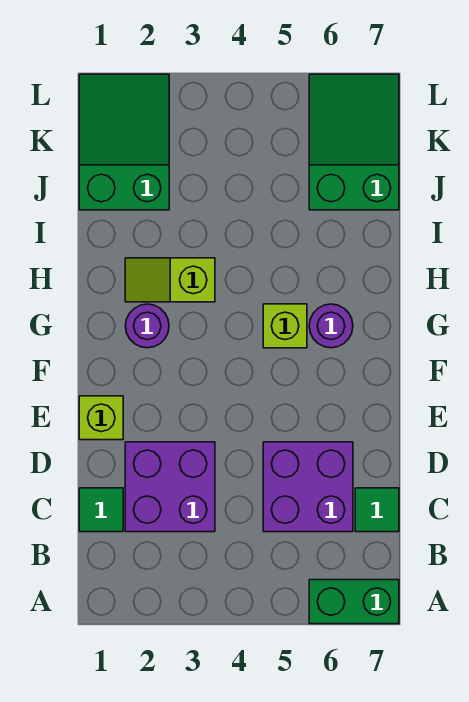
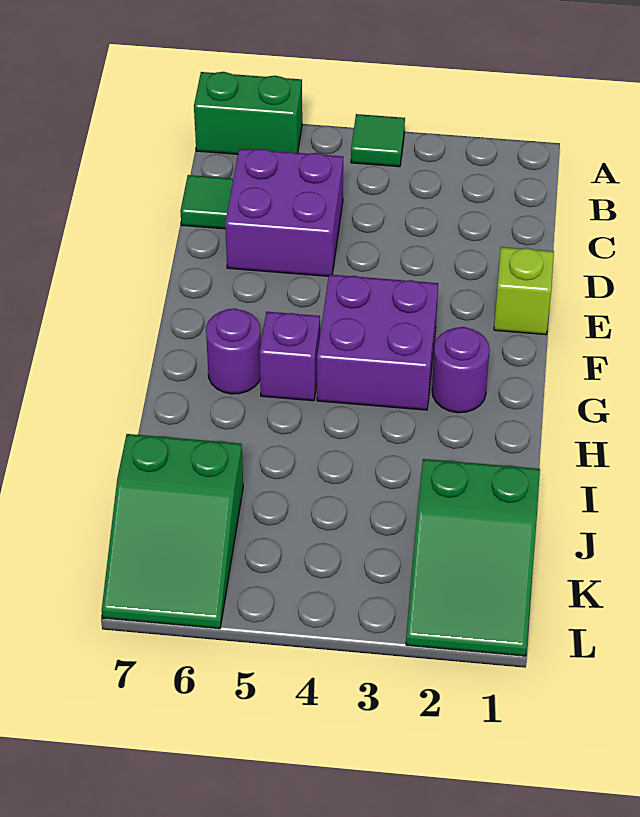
green 1x1 tile [79,488,123,532] -> green 1x1 tile moved to [351,114,405,167]
purple 2x2 brick [125,442,215,532] -> purple 2x2 brick moved to [317,275,438,410]
lime 1x1 brick [263,304,307,348] -> purple 1x1 brick [260,312,320,401]
lime 1x2 slope [125,258,215,302] -> none

